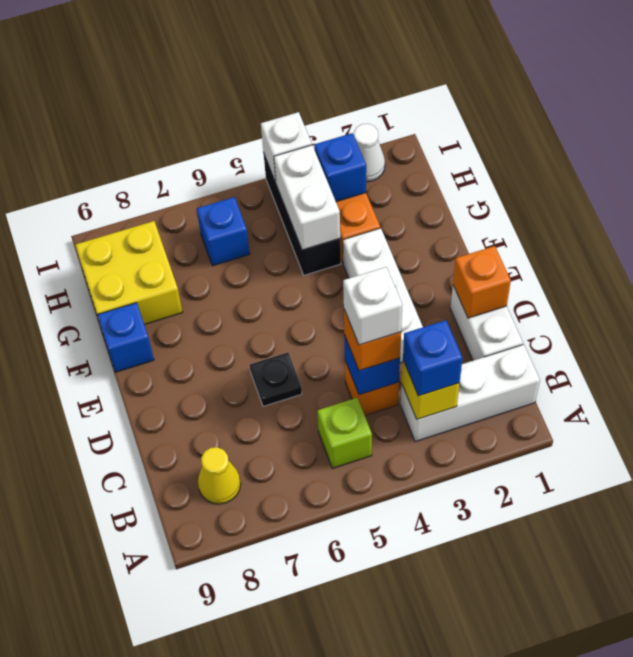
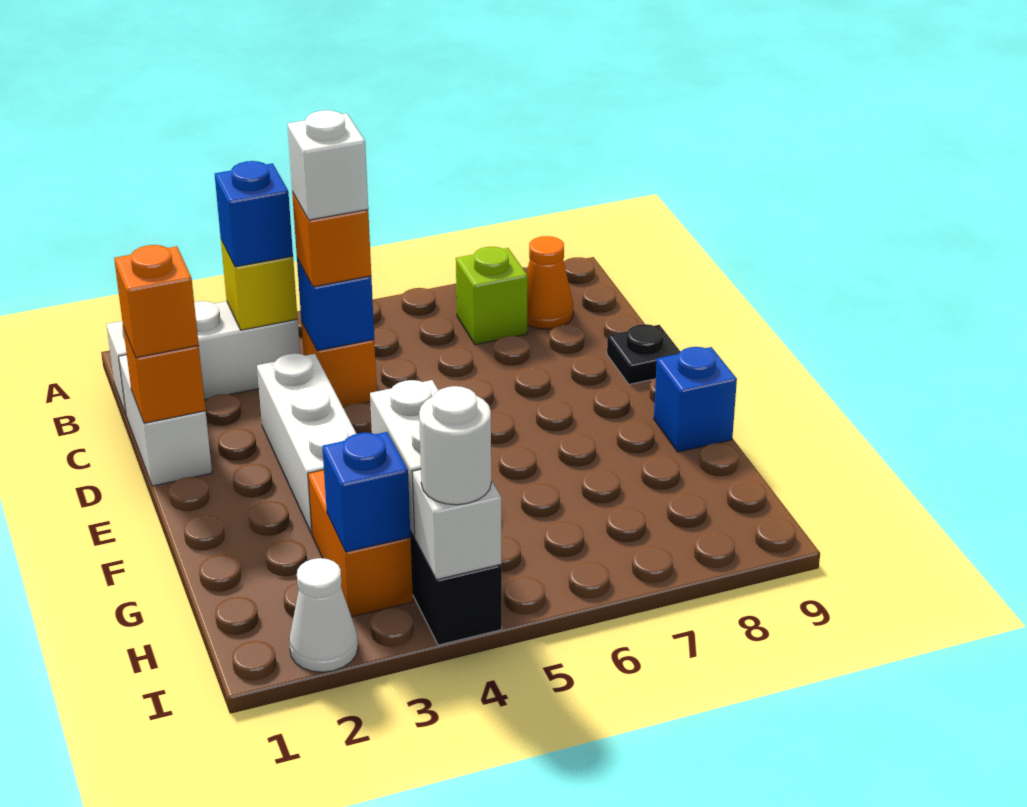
lime 1x1 brick [317,398,372,468] -> lime 1x1 brick moved to [456,247,528,345]
yellow 1x1 cone [198,447,241,504] -> orange 1x1 cone [526,236,573,329]
none -> orange 1x1 brick [114,245,199,358]
black 1x1 plate [250,353,302,406] -> black 1x1 plate moved to [607,324,680,384]
yellow 2x2 brick [75,221,183,324] -> none
blue 1x1 brick [197,197,250,266] -> none
none -> white 1x1 round brick [419,386,491,505]

